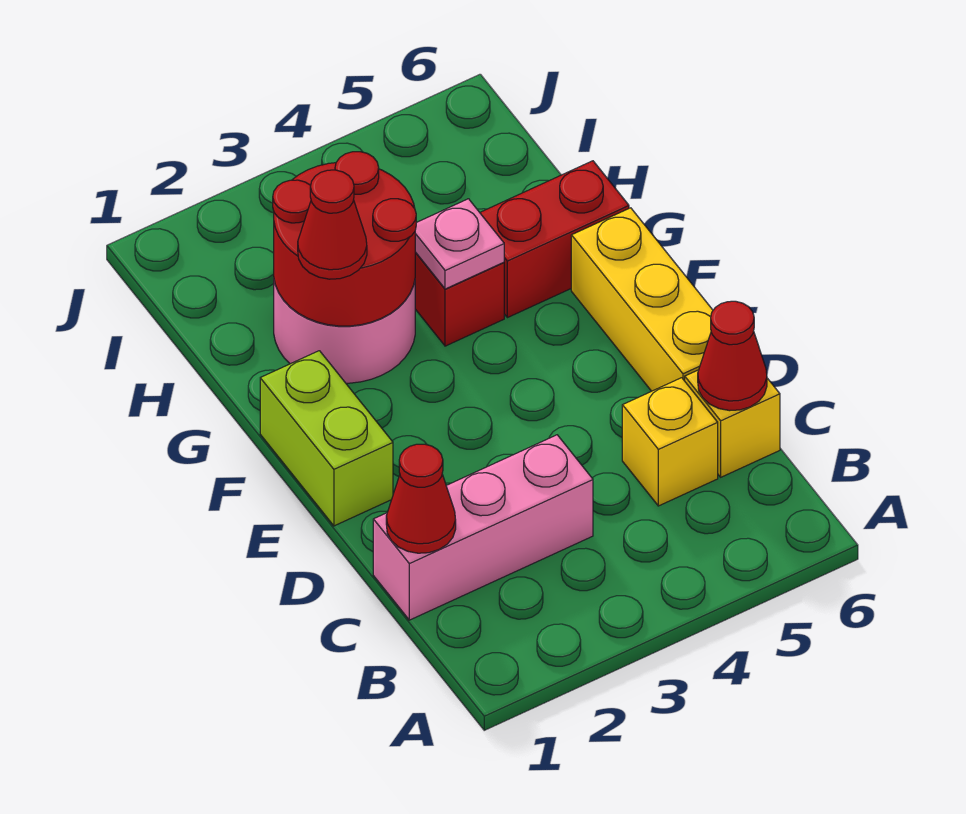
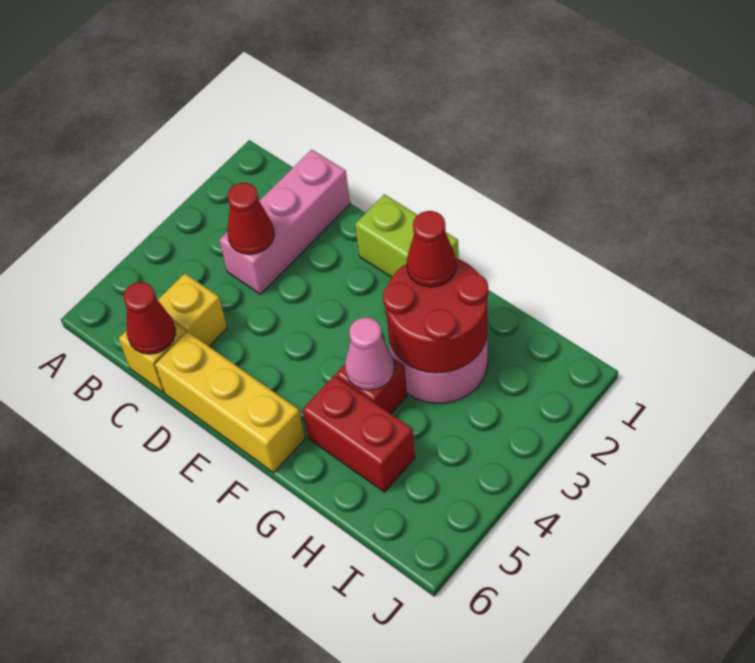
red 1x1 cone [386,444,456,553] -> red 1x1 cone moved to [227,183,274,254]
pink 1x1 plate [415,199,504,289] -> pink 1x1 cone [345,318,394,390]
red 1x2 brick [480,161,629,318] -> red 1x2 brick turned to [303,375,415,492]

